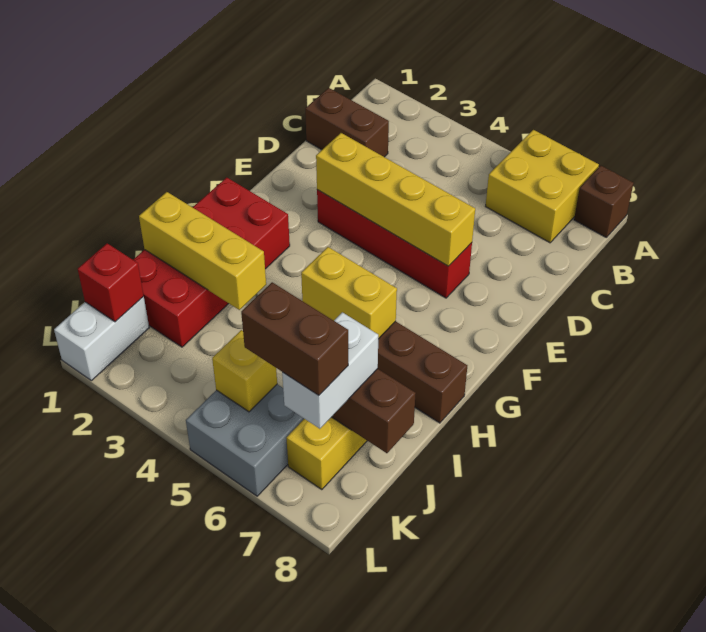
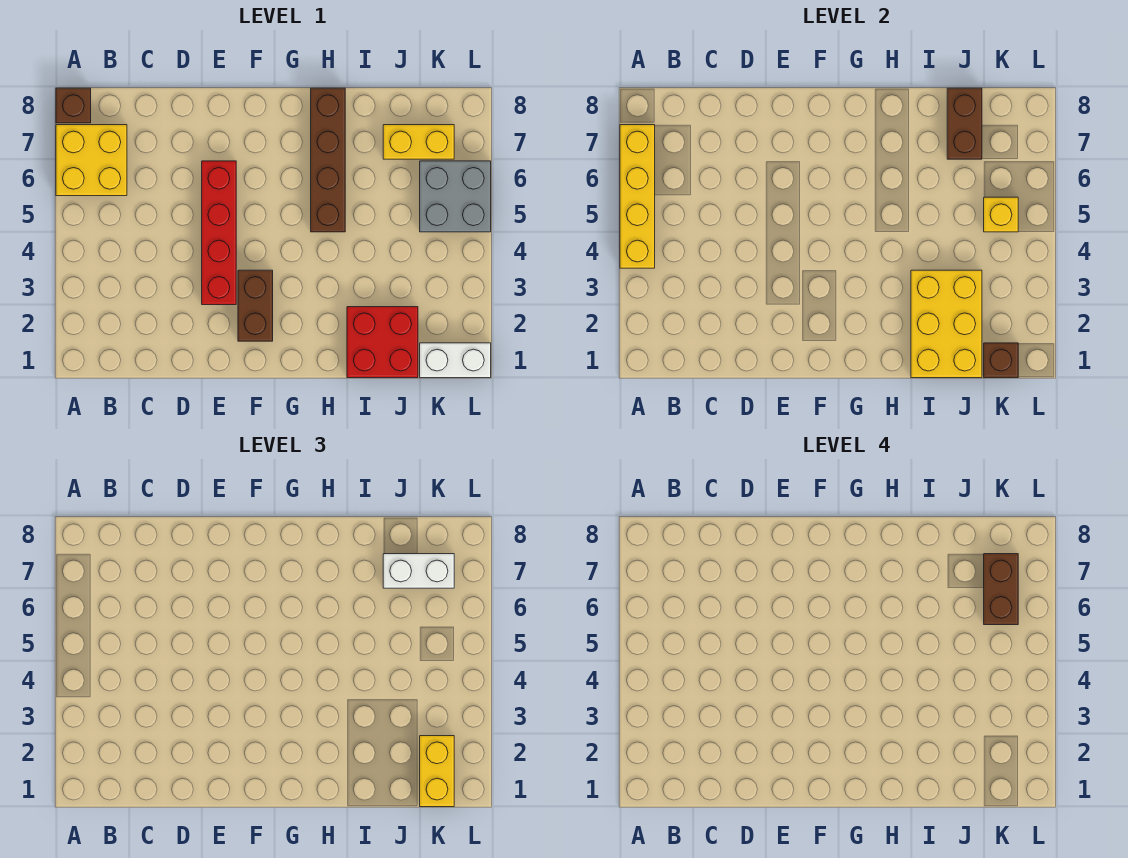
brown 1x2 brick [305,88,389,157] -> brown 1x2 brick moved to [238,270,273,341]
yellow 1x4 brick [316,133,475,266] -> yellow 1x4 brick moved to [620,125,655,268]
red 2x4 brick [133,177,290,347] -> red 2x2 brick [347,307,418,378]
yellow 1x2 brick [301,247,397,339] -> yellow 1x2 brick moved to [420,736,454,807]
yellow 1x3 brick [139,192,266,310] -> yellow 2x3 brick [911,270,982,378]
red 1x1 brick [78,243,144,322] -> brown 1x1 brick [984,343,1018,378]

